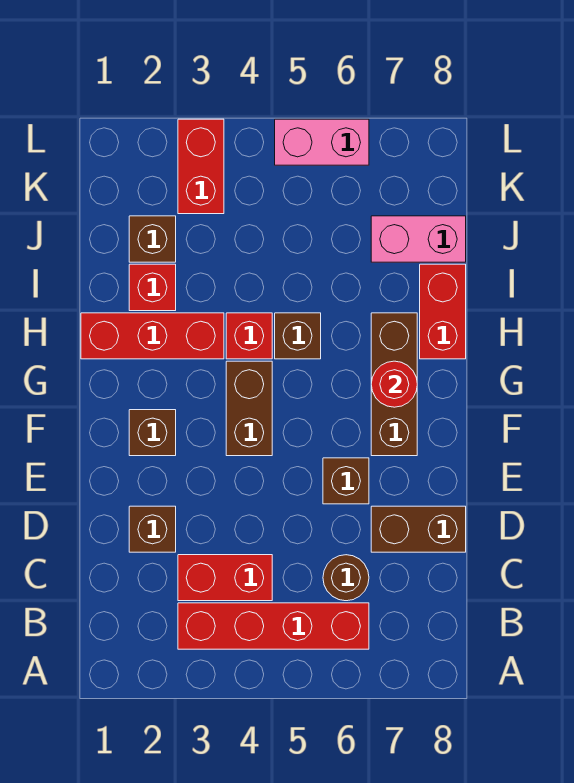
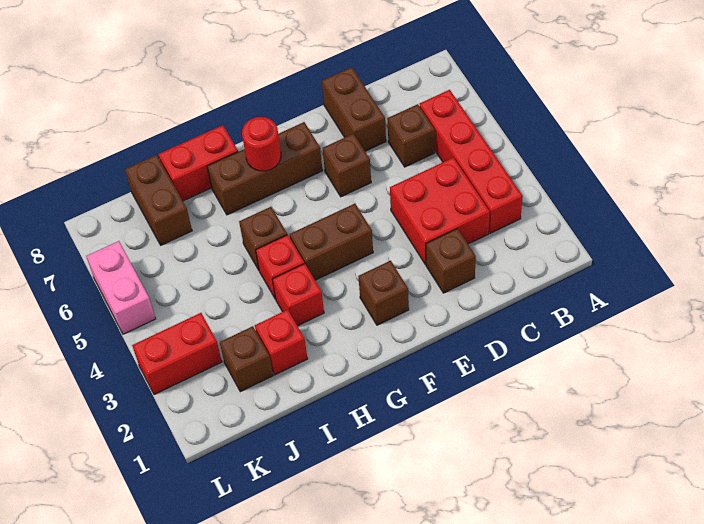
red 1x2 brick [178,555,272,601] -> red 2x2 brick [390,158,490,264]
brown 1x1 round brick [323,555,369,601] -> brown 1x1 brick [387,104,435,167]
red 1x3 brick [81,313,224,359] -> red 1x1 brick [273,264,324,326]
pink 1x2 brick [371,216,466,262] -> brown 1x2 brick [125,155,192,245]

